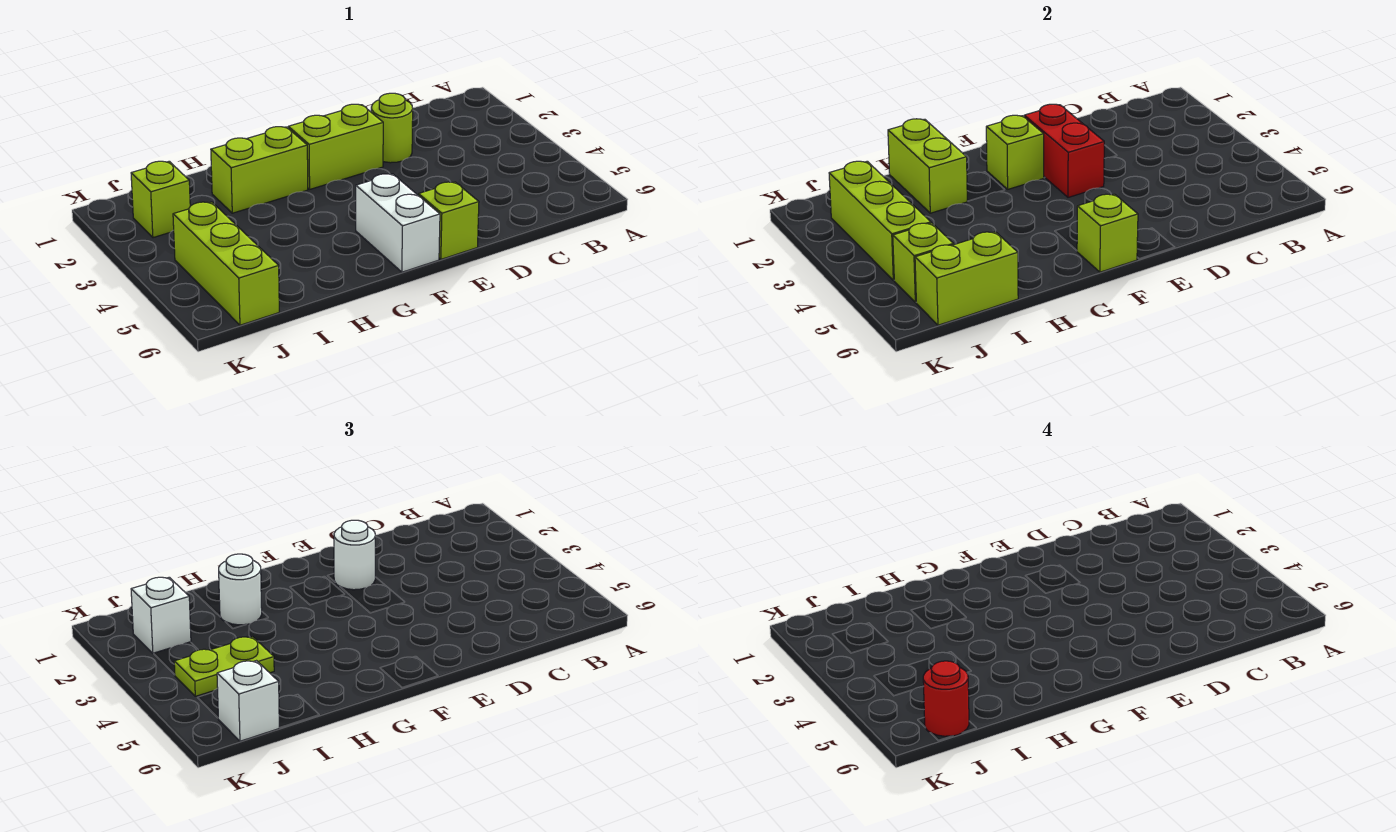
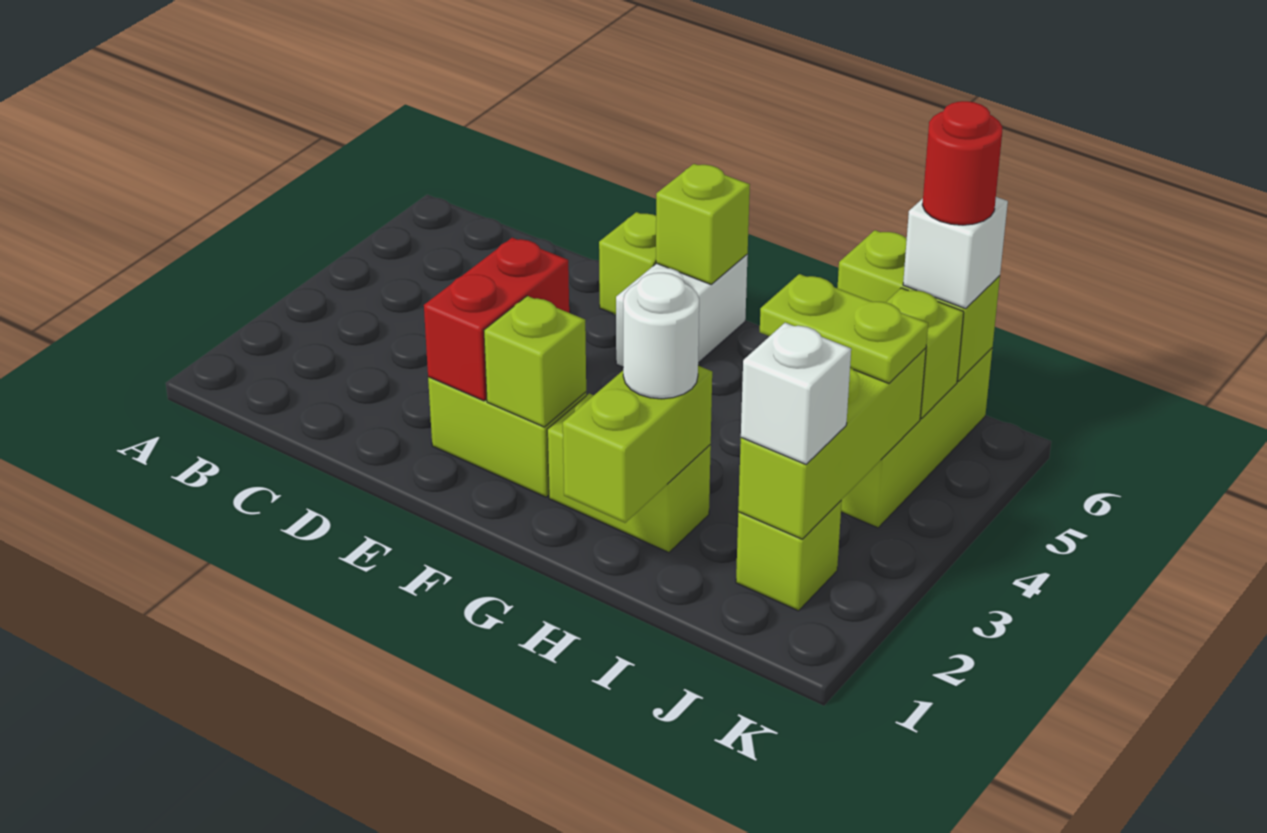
lime 1x1 round brick [371,93,413,163] -> none
white 1x1 round brick [334,520,375,590] -> none

